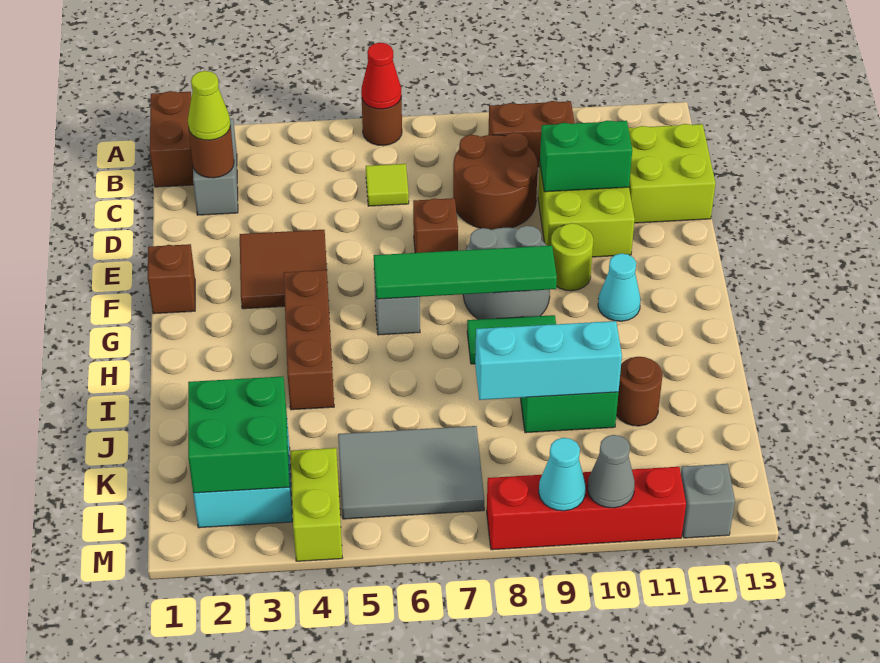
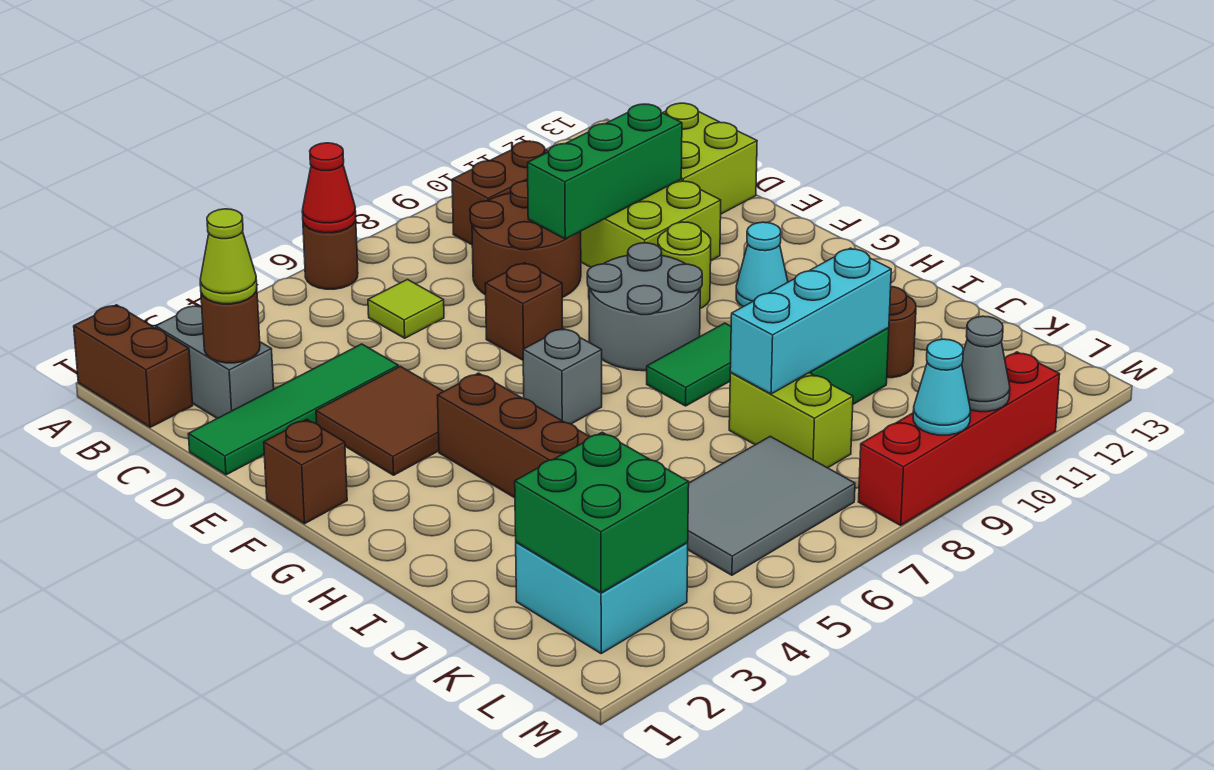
green 1x2 brick [540,120,632,192] -> green 1x3 brick [528,104,682,239]
green 1x4 tile [374,246,557,299] -> green 1x4 tile moved to [188,344,399,475]
lime 1x2 brick [290,448,342,561] -> lime 1x2 brick moved to [729,373,853,468]
grey 1x1 brick [681,464,735,538] -> none

